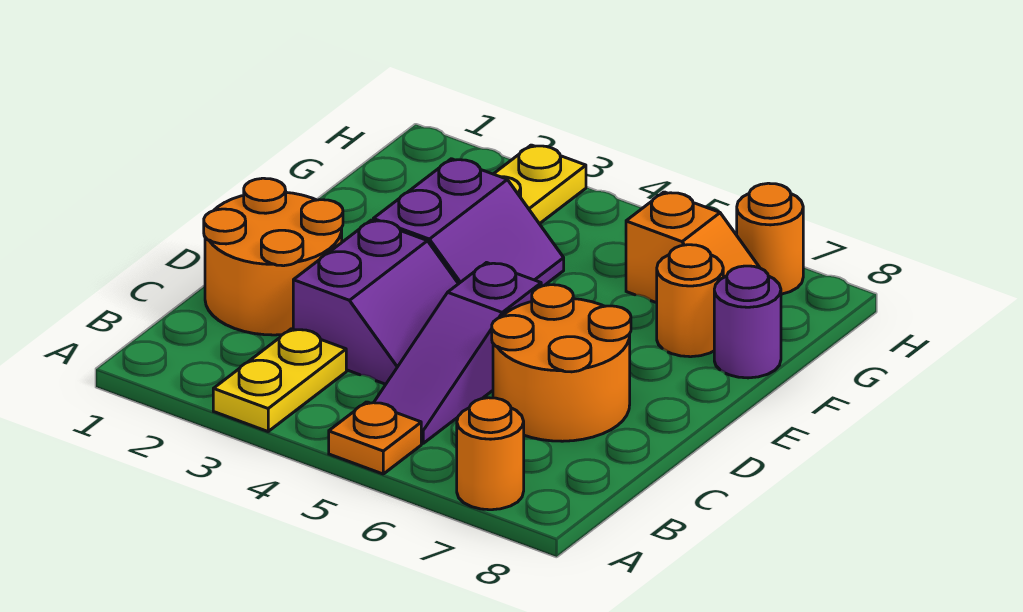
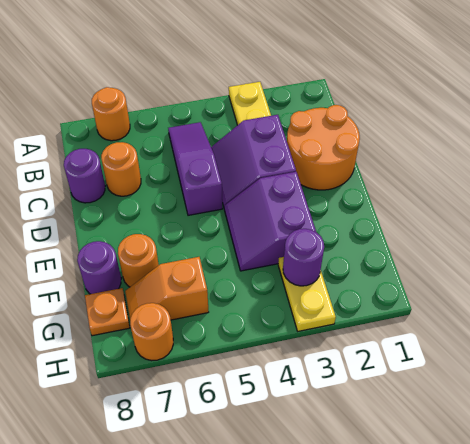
orange 1x1 plate [329,402,421,474] -> orange 1x1 plate moved to [85,288,130,336]
orange 2x2 round brick [492,285,631,441] -> orange 1x1 round brick [101,142,141,196]
none -> purple 1x1 round brick [64,149,105,203]
none -> purple 1x1 round brick [283,229,324,286]

